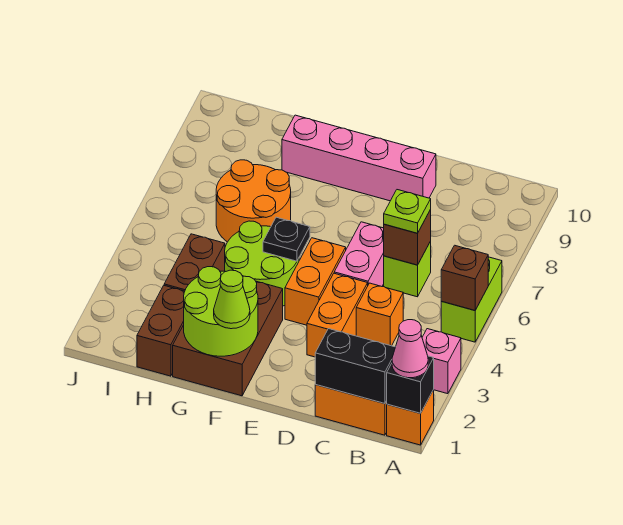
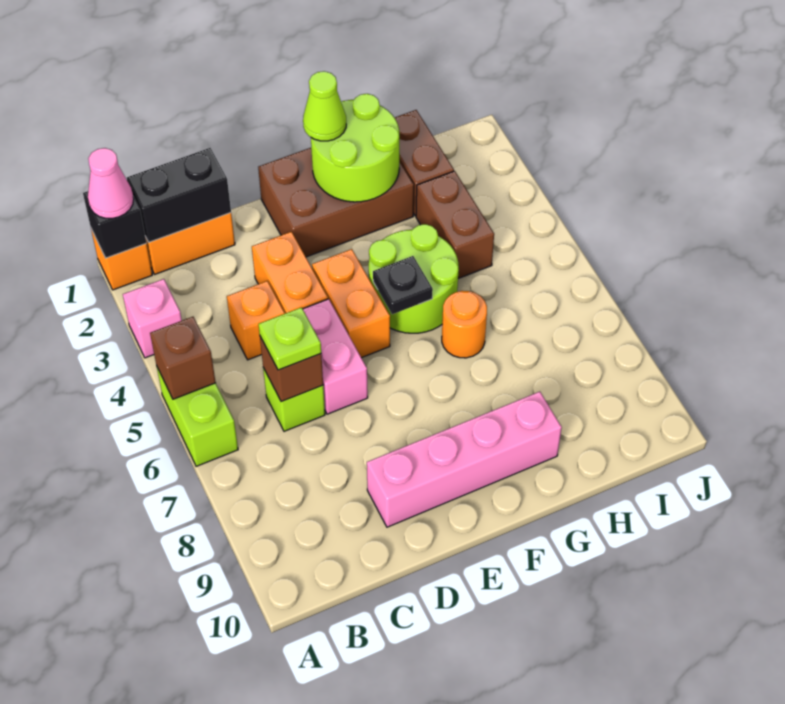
brown 2x3 brick [173,281,283,396] -> brown 2x3 brick turned to [258,148,414,257]
orange 2x2 round brick [216,160,291,242] -> orange 1x1 round brick [442,291,487,358]

